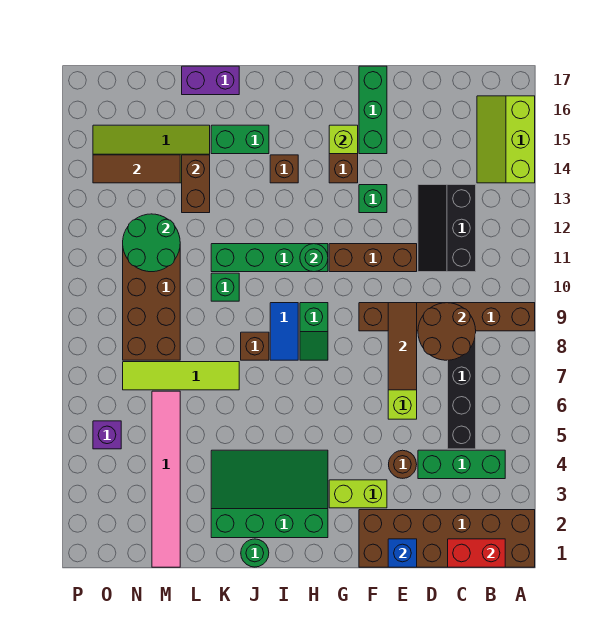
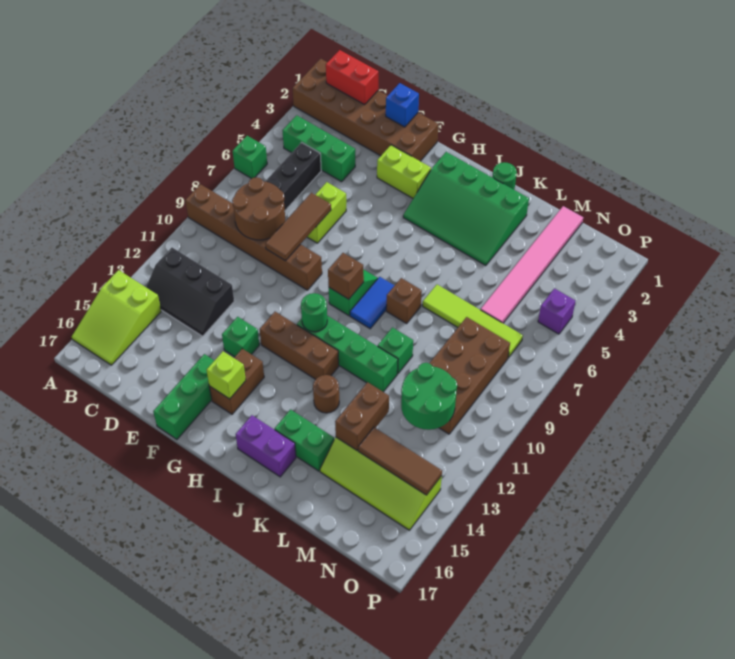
none -> green 1x1 brick [233,136,267,179]
lime 2x3 slope [477,96,535,183] -> lime 2x3 slope turned to [72,270,161,365]
black 2x3 slope [418,185,476,272] -> black 2x3 slope turned to [146,248,234,336]
brown 1x1 round brick [389,450,417,478] -> brown 1x1 round brick moved to [313,375,339,413]
brown 1x3 brick [329,244,417,272] -> brown 1x3 brick moved to [260,312,339,379]
brown 1x1 brick [270,155,298,183] -> brown 1x1 brick moved to [328,253,364,299]
purple 1x2 brick [182,66,239,95] -> purple 1x2 brick moved to [236,415,296,477]

